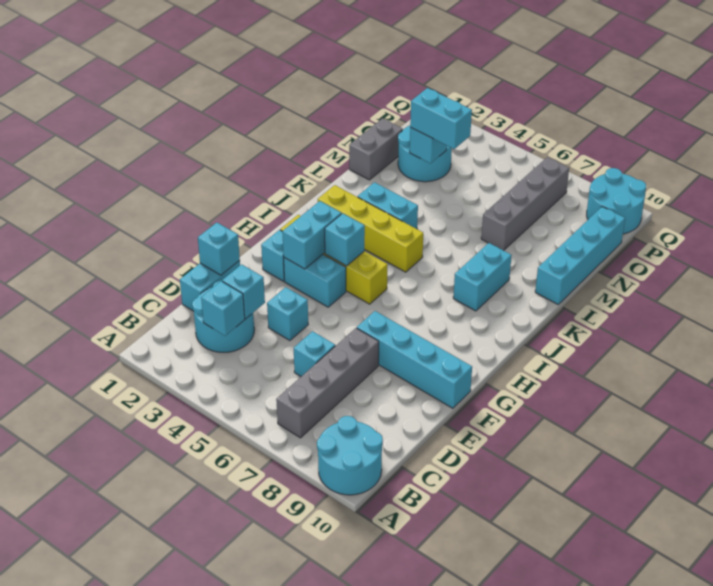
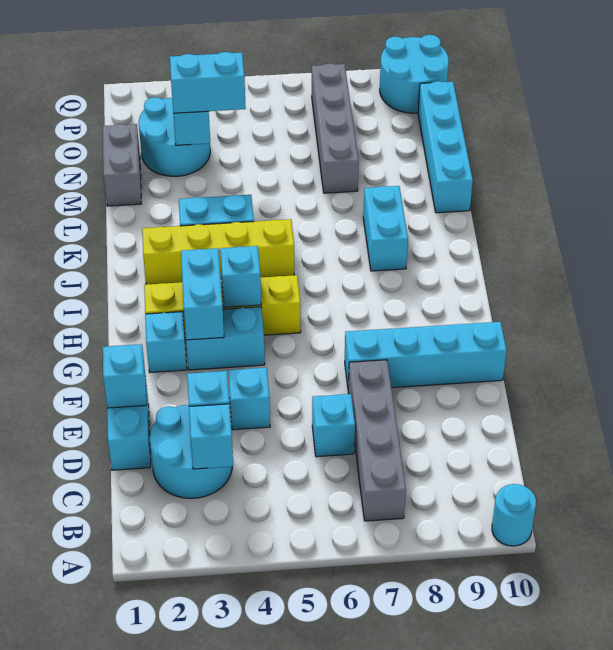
cyan 2x2 round brick [317,416,383,495] -> cyan 1x1 round brick [492,484,536,546]

